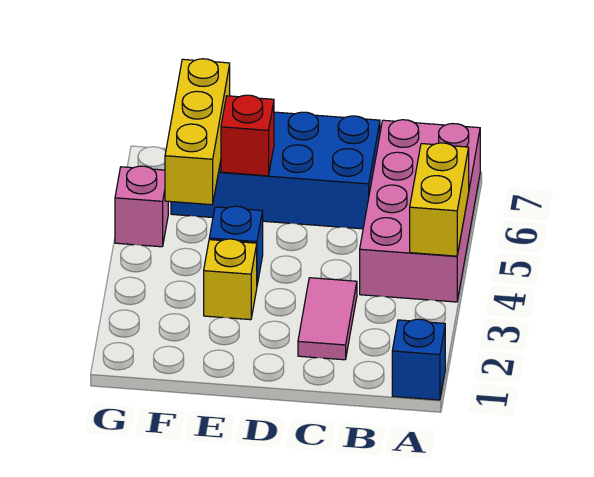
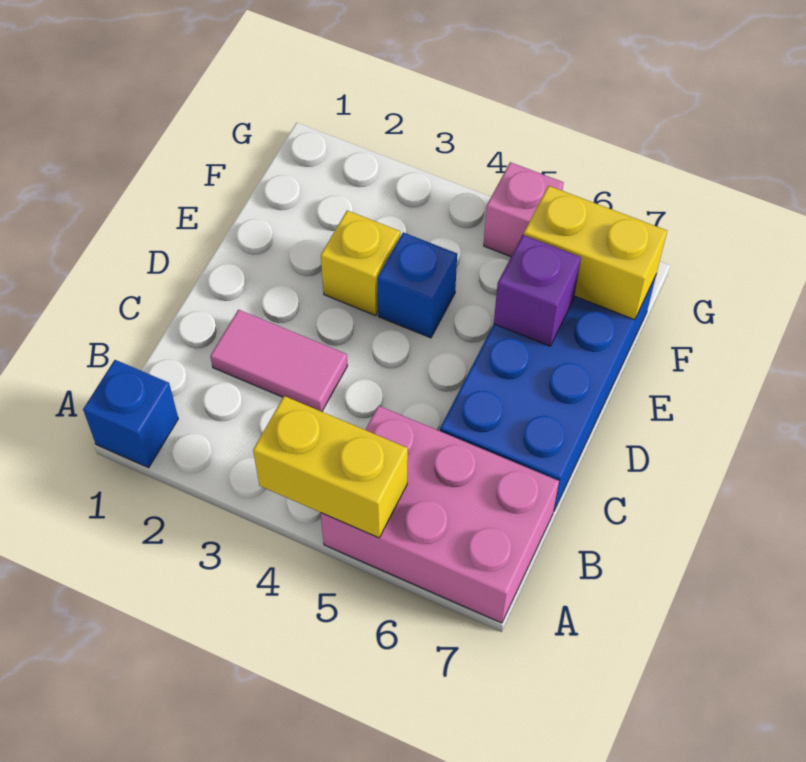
pink 2x4 brick [360,120,480,302] -> pink 2x3 brick [321,406,559,623]
red 1x1 brick [221,95,274,176] -> purple 1x1 brick [494,235,581,346]
yellow 1x3 brick [165,59,230,205] -> yellow 1x2 brick [524,186,667,320]

